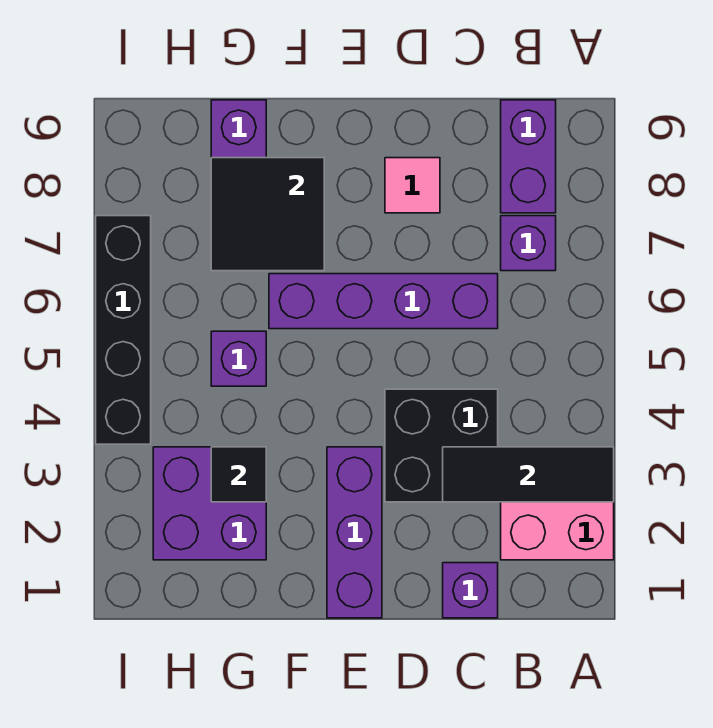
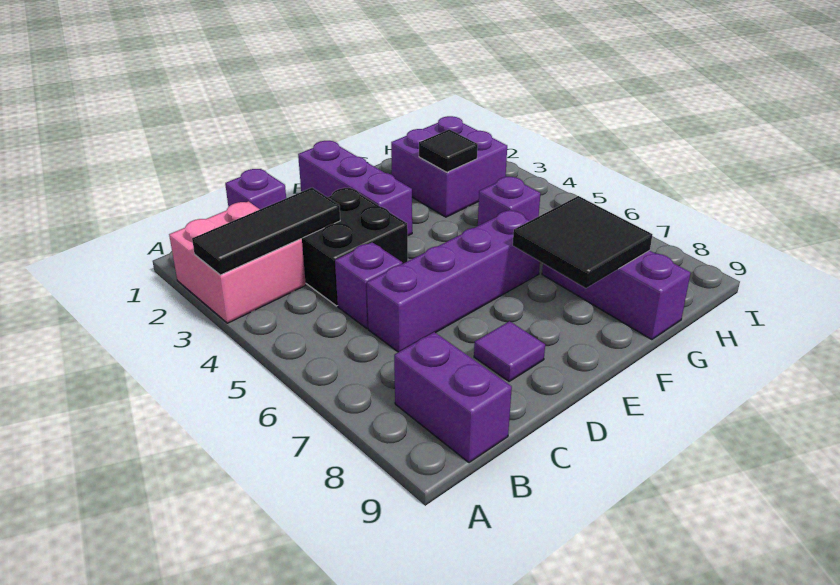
purple 1x1 brick [501,216,556,271] -> purple 1x1 brick moved to [335,242,402,329]
pink 1x1 tile [385,158,440,213] -> purple 1x1 tile [474,321,545,381]
black 1x4 brick [96,216,151,444] -> none

